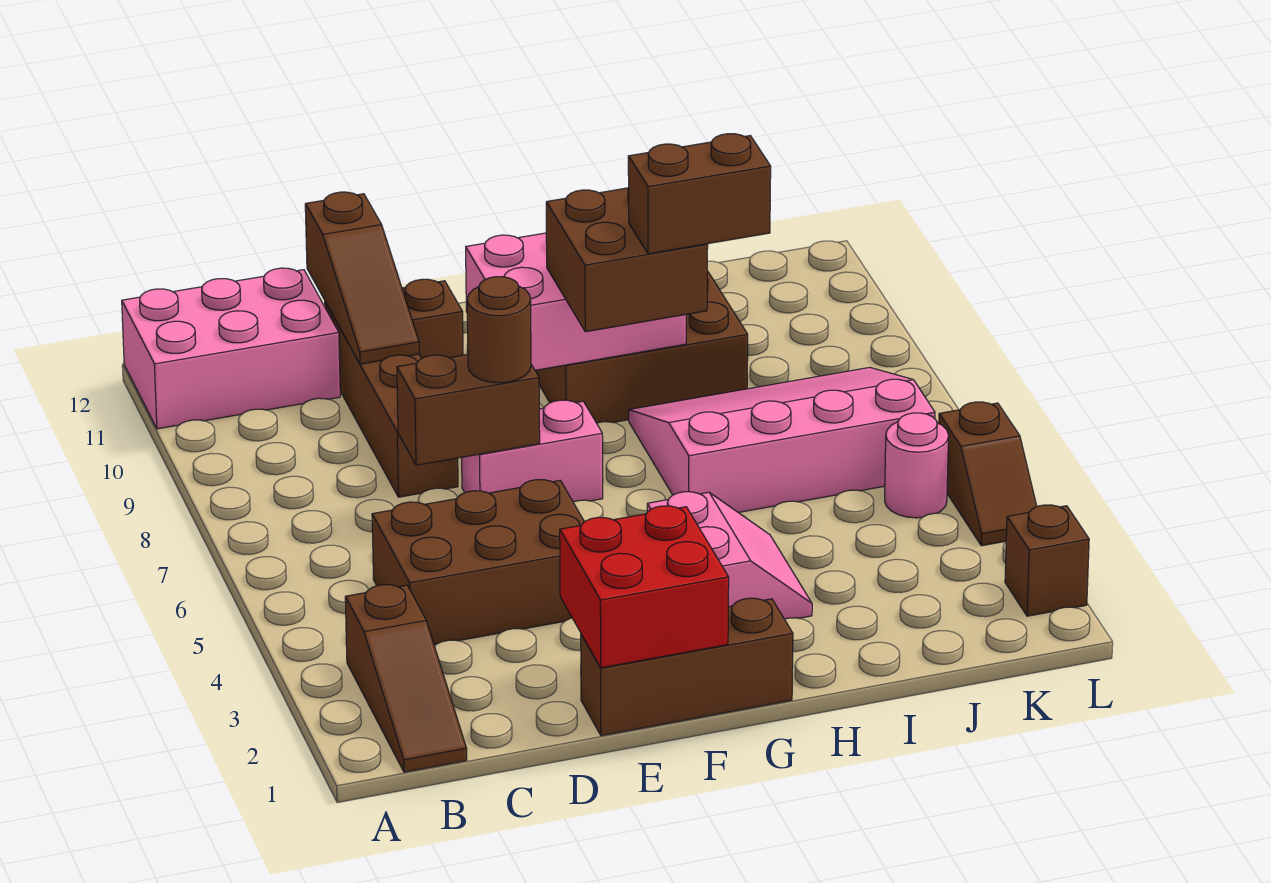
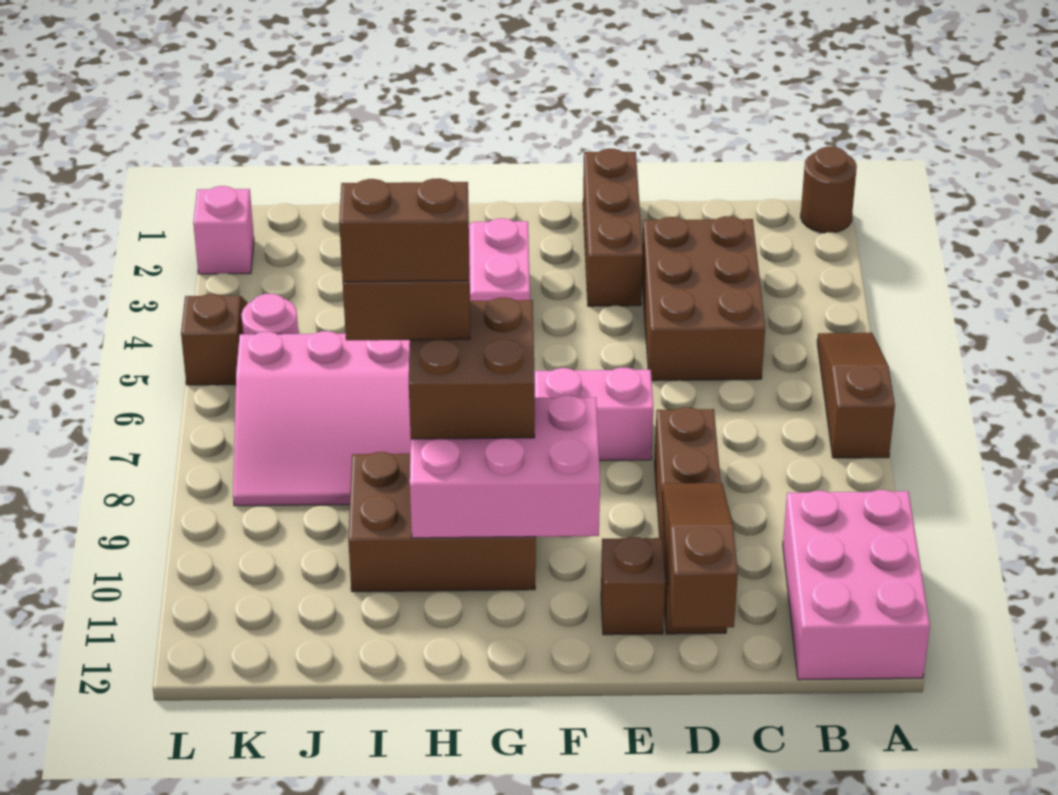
pink 2x3 brick [122,268,340,429] -> pink 2x3 brick turned to [783,490,930,680]
brown 1x3 slope [345,585,467,772] -> brown 1x3 slope moved to [817,333,895,458]
brown 2x3 brick [372,480,584,645] -> brown 2x3 brick turned to [642,216,765,381]
brown 1x2 brick [397,354,540,465] -> brown 1x2 brick moved to [339,178,469,282]
brown 1x3 brick [581,598,793,736] -> brown 1x3 brick turned to [583,149,643,306]
red 2x2 brick [560,506,729,668] -> none
brown 1x1 round brick [467,277,531,383] -> brown 1x1 round brick moved to [801,147,857,233]
brown 1x1 brick [1005,505,1089,616] -> pink 1x1 brick [193,186,254,274]

